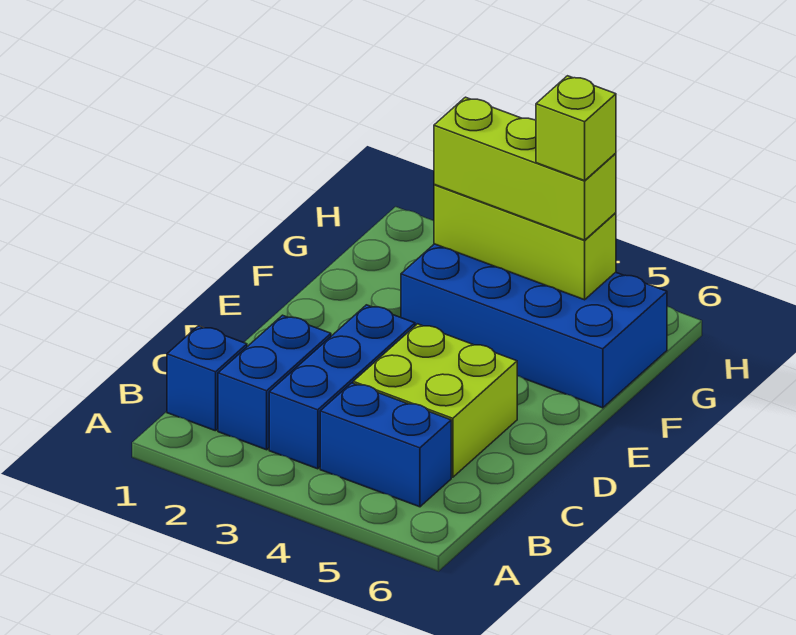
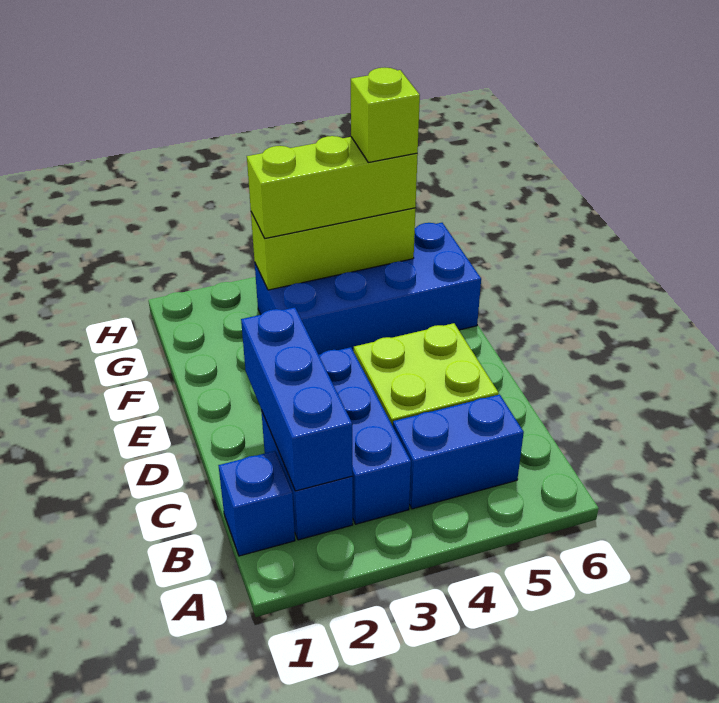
none -> blue 1x3 brick [241,307,353,491]

